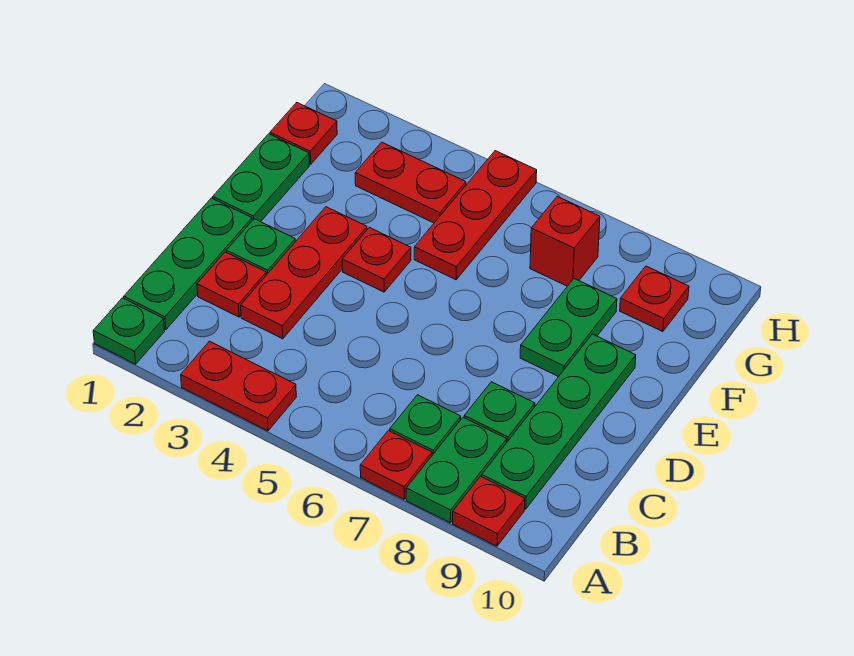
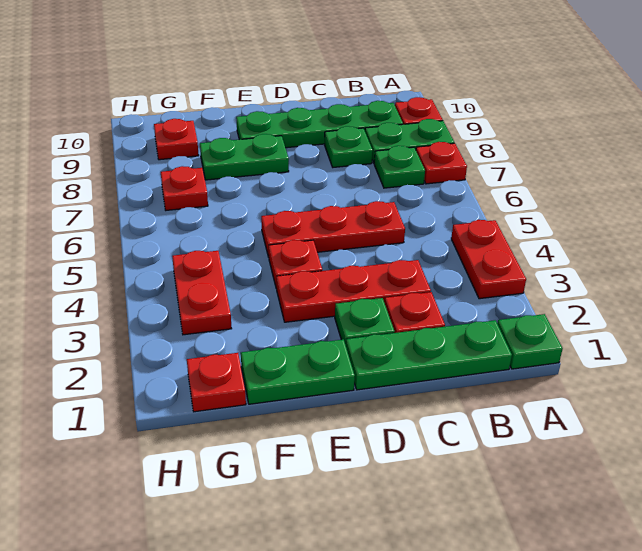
red 1x3 plate [414,151,537,280] -> red 1x3 plate moved to [261,201,405,257]
red 1x1 brick [530,196,600,286] -> red 1x1 plate [161,166,208,210]

